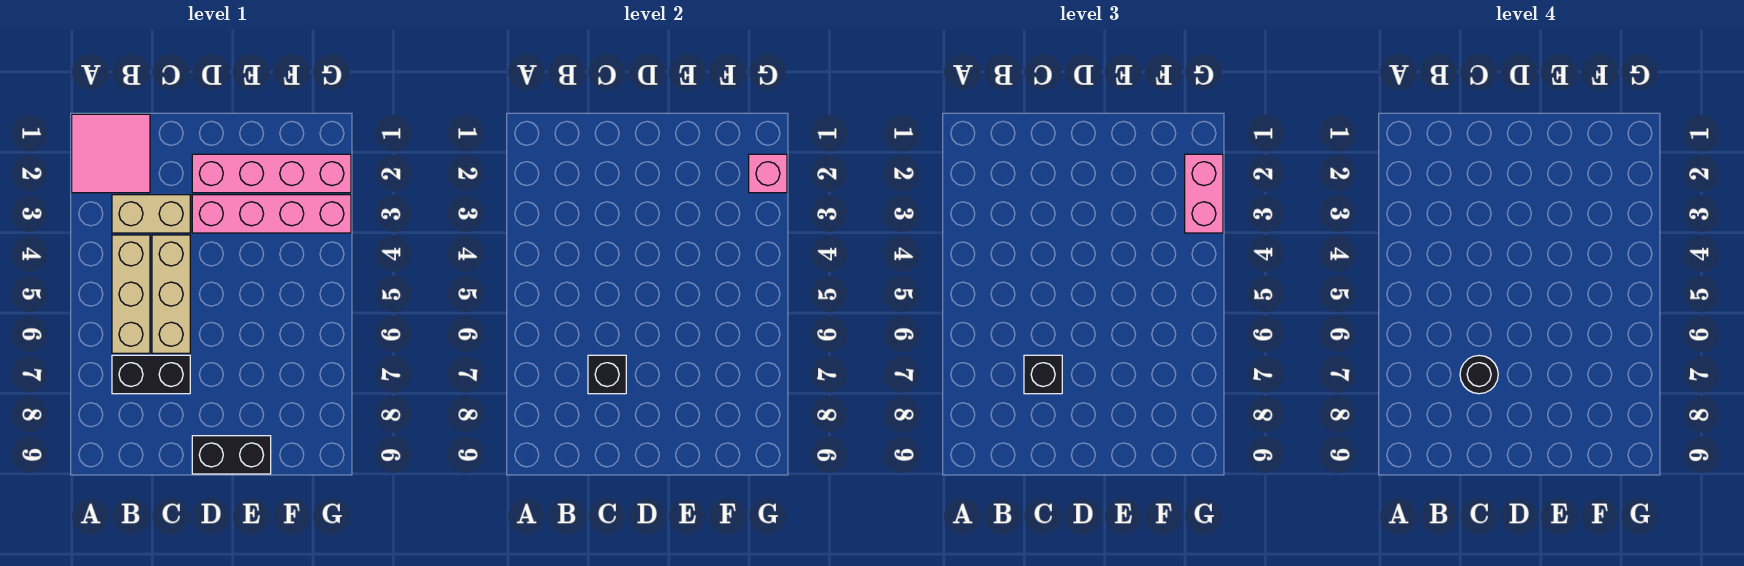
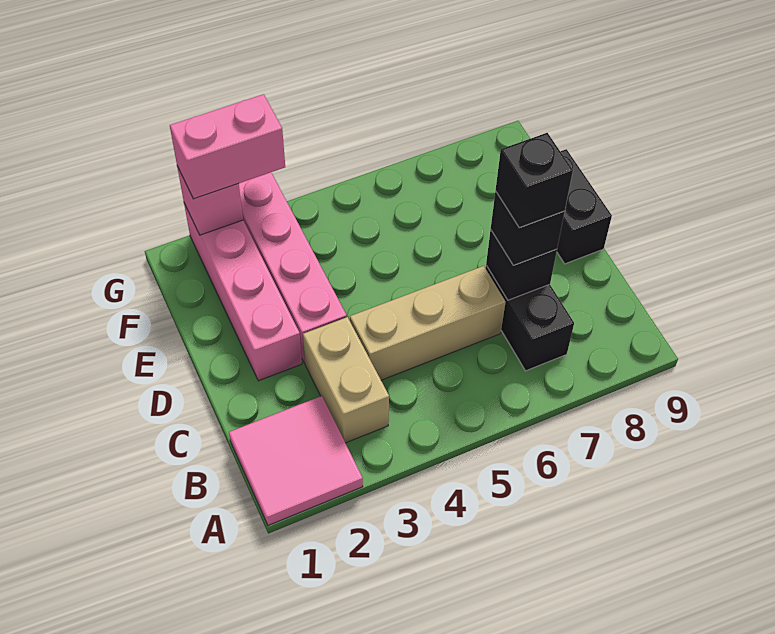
tan 1x3 brick [112,235,150,353] -> none
black 1x1 round brick [1460,355,1498,394] -> black 1x1 brick [496,133,573,228]

